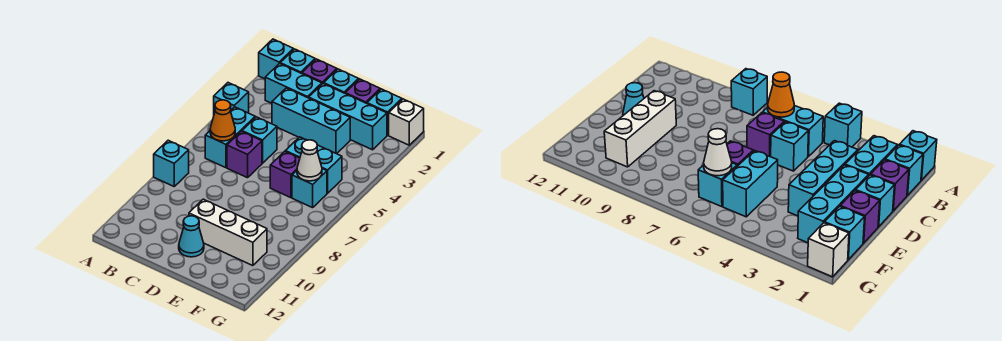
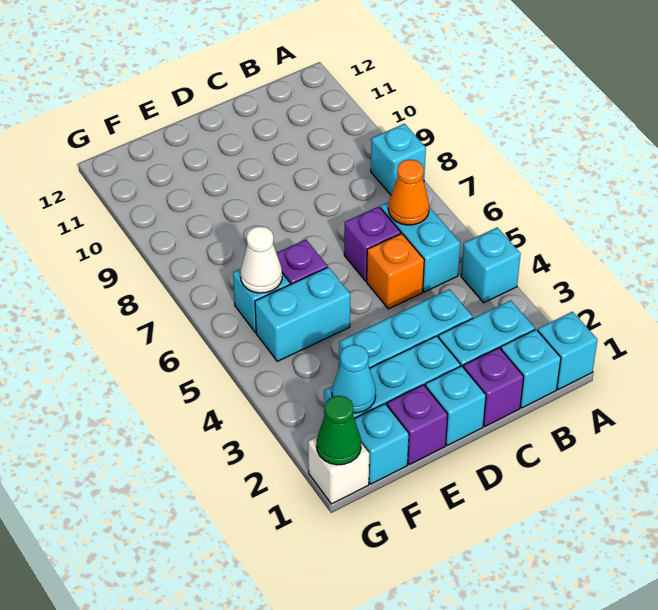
cyan 1x1 brick [242,117,277,163] -> orange 1x1 brick [367,233,424,309]
white 1x3 brick [189,199,267,266] -> none
cyan 1x1 cone [179,216,204,257] -> cyan 1x1 cone moved to [332,345,376,413]
none -> green 1x1 cone [317,396,361,465]

